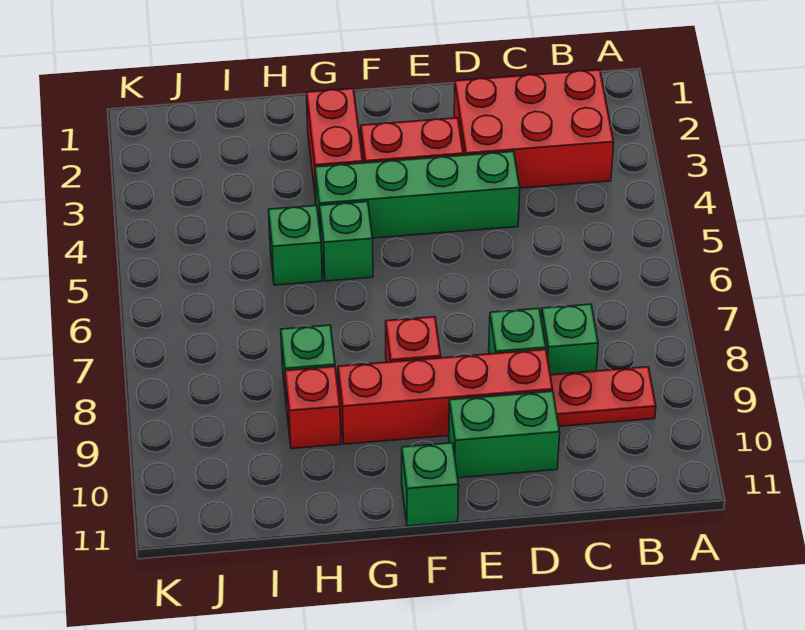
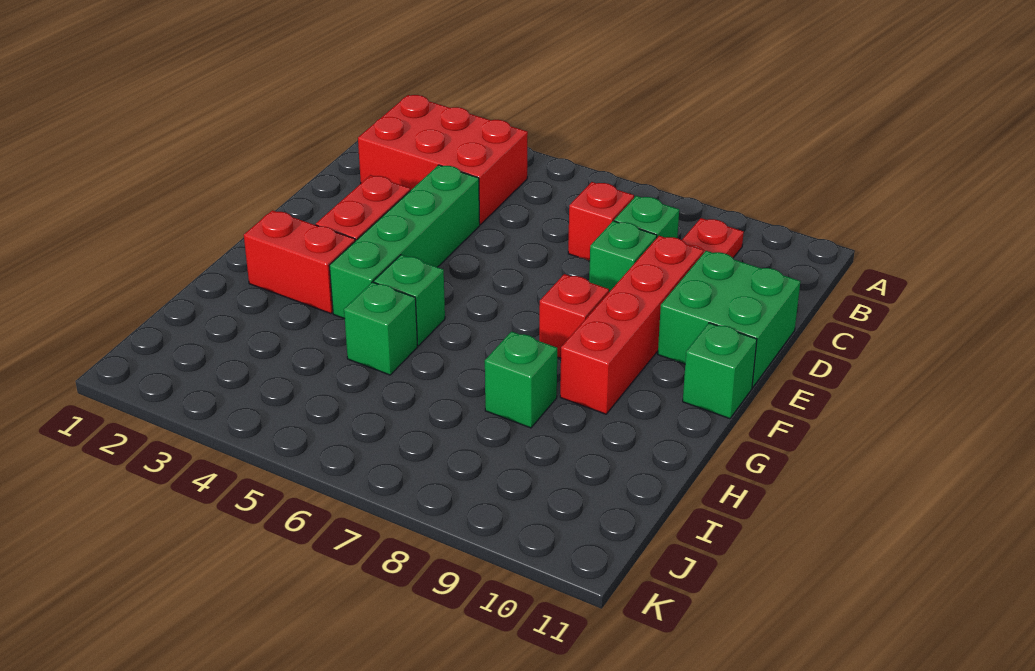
red 2x3 brick [454,70,614,188] -> red 2x3 brick turned to [358,95,528,225]
green 1x2 brick [449,391,560,478] -> green 2x2 brick [658,251,800,388]
red 1x1 brick [285,367,341,449] -> red 1x1 brick moved to [568,182,634,261]

